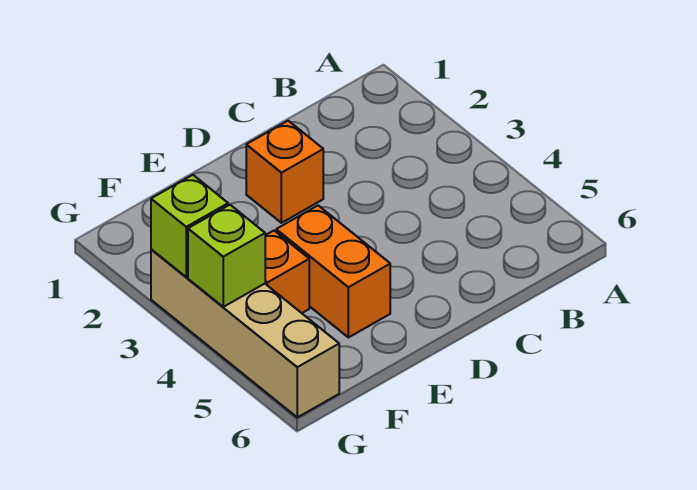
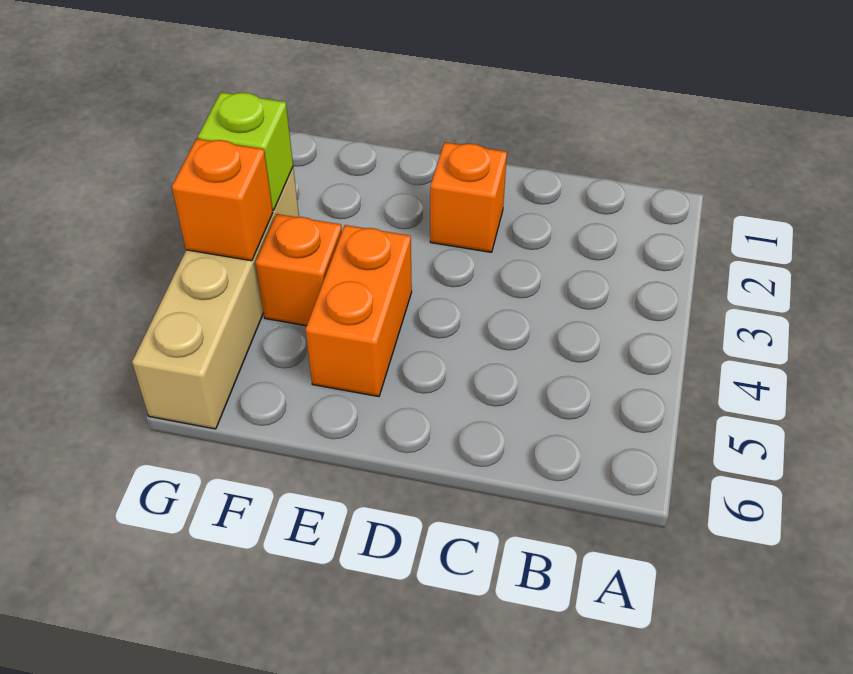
lime 1x1 brick [188,205,265,307] -> orange 1x1 brick [172,139,273,261]

